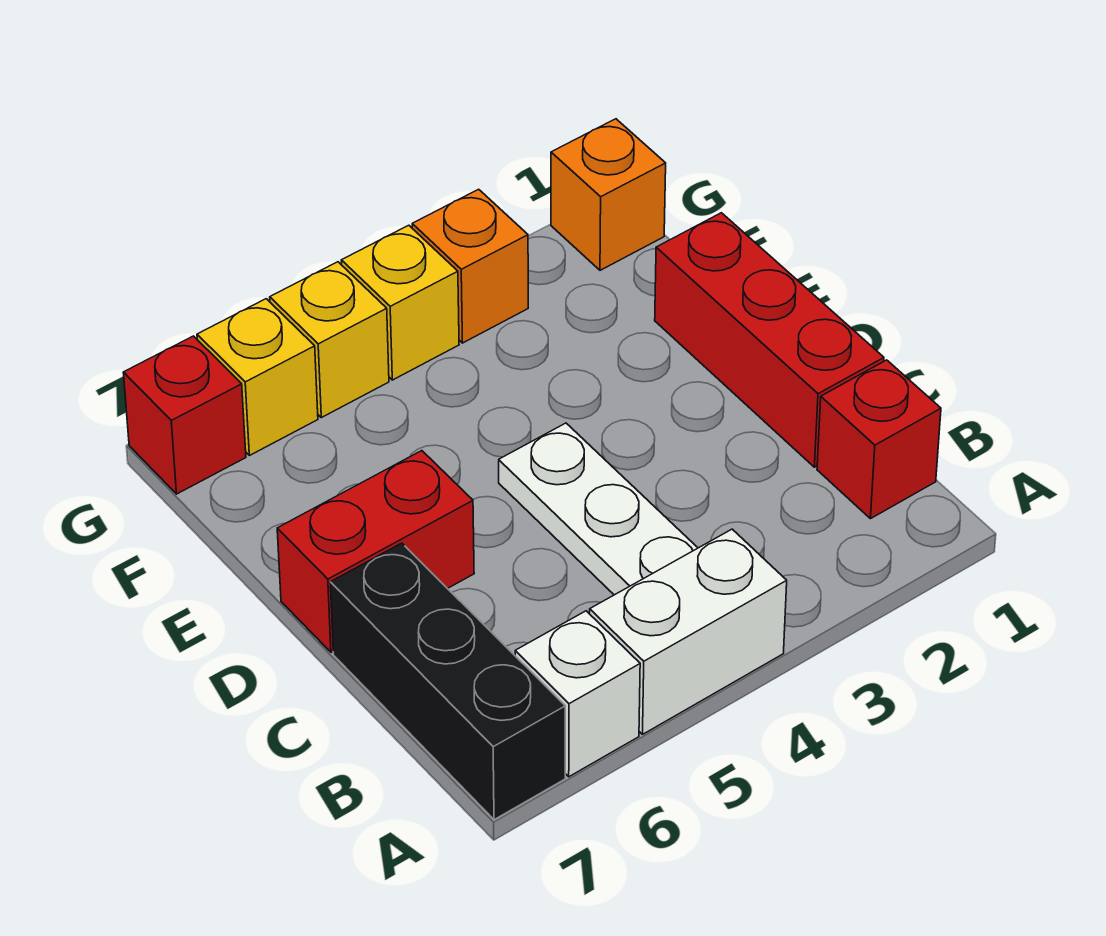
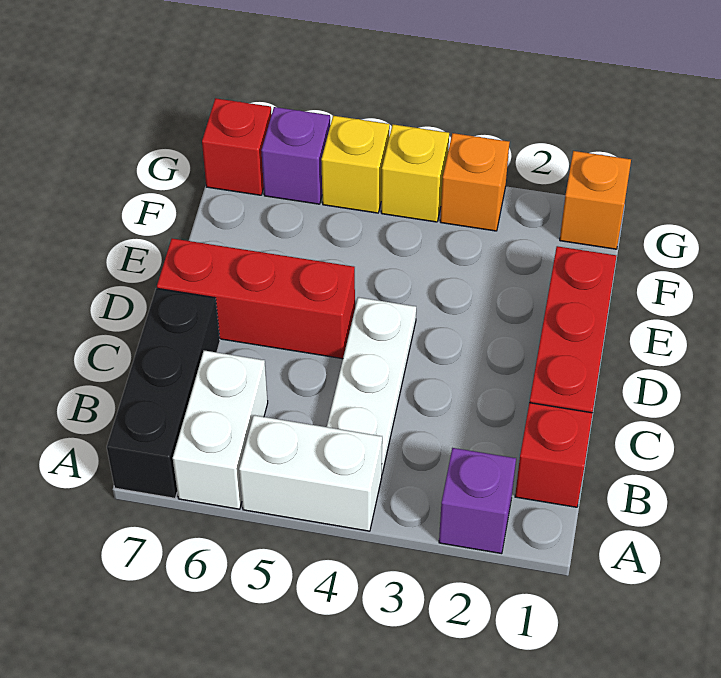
none -> purple 1x1 brick [439,448,516,554]
white 1x1 brick [515,611,640,777] -> white 1x2 brick [173,351,268,509]
red 1x2 brick [277,451,474,652] -> red 1x3 brick [157,238,355,359]
yellow 1x1 brick [197,299,318,456] -> purple 1x1 brick [261,107,330,204]

